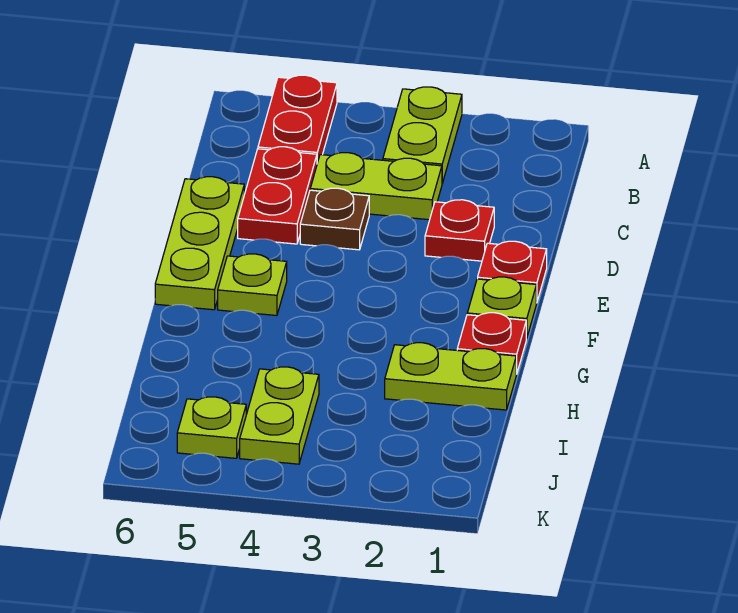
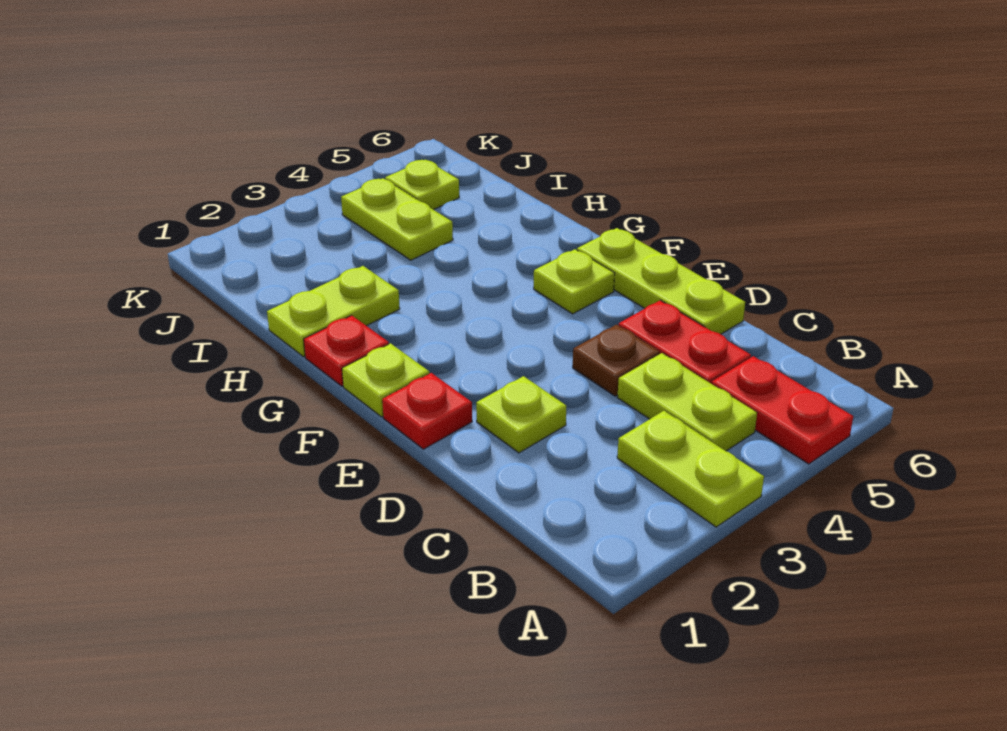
lime 1x2 plate [310,153,442,220] -> lime 1x2 plate turned to [617,353,757,451]
red 1x1 plate [425,200,494,261] -> lime 1x1 plate [476,376,566,453]

